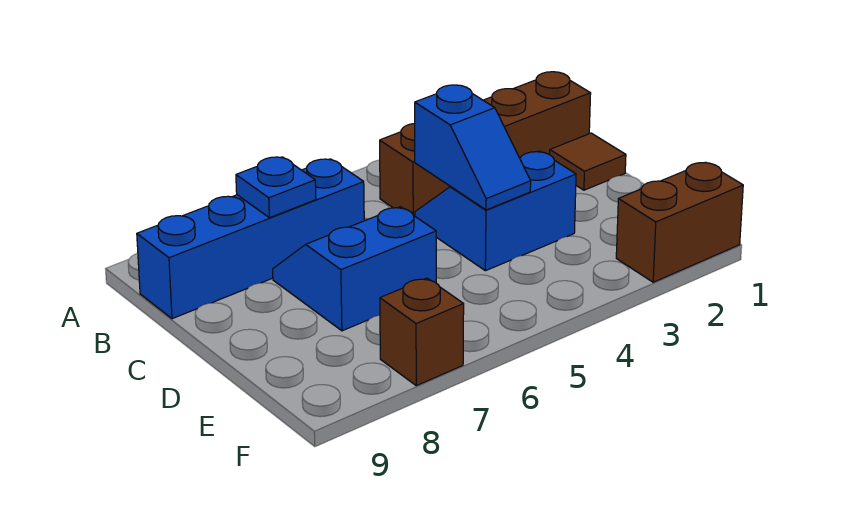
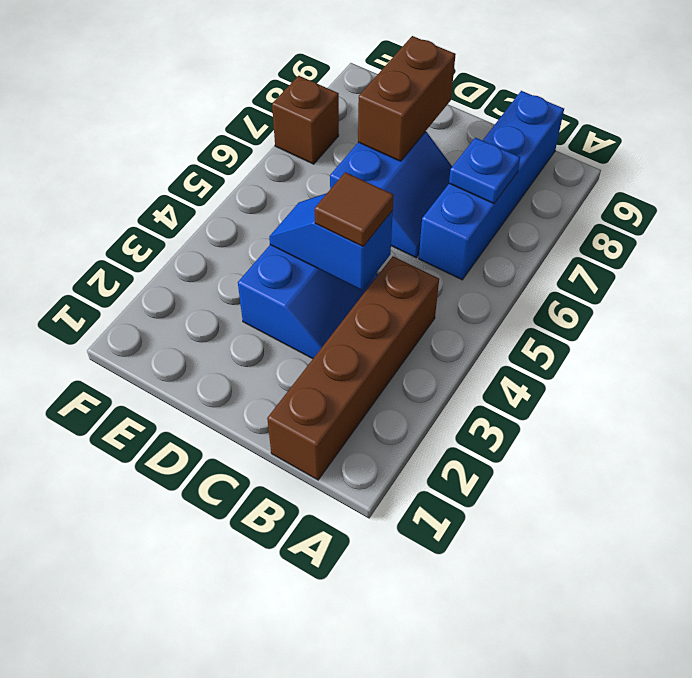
brown 1x1 tile [550,133,626,190] -> brown 1x1 tile moved to [315,172,393,246]
brown 1x2 brick [616,162,743,282] -> brown 1x2 brick moved to [358,36,456,161]

